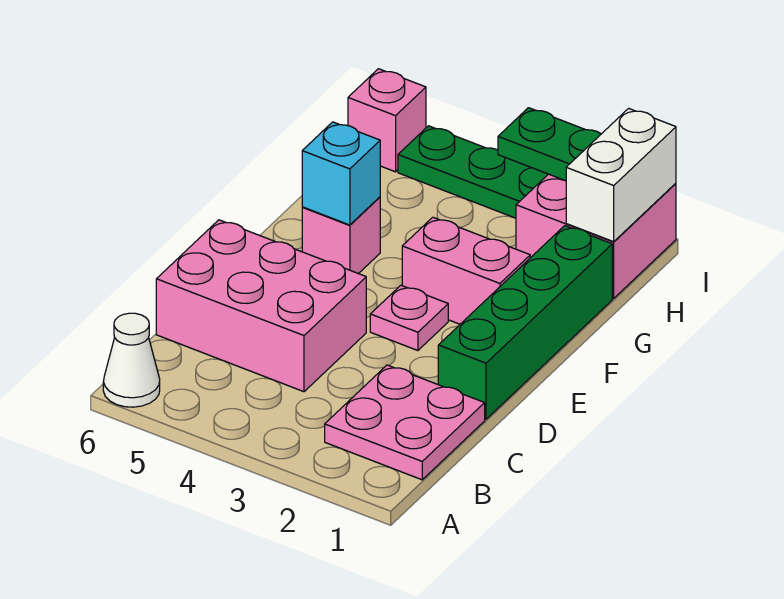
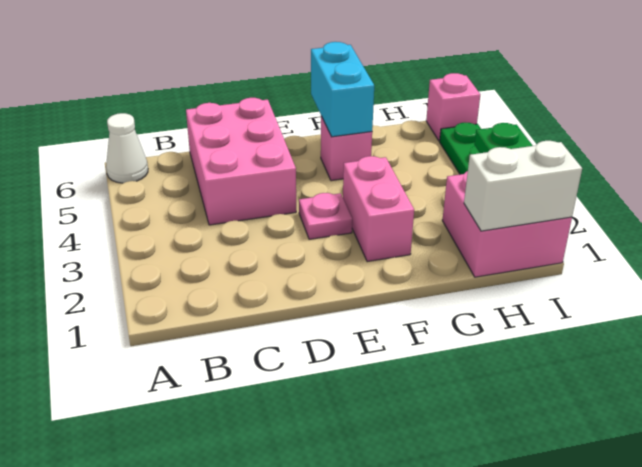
pink 2x2 plate [325,365,485,480] -> none
green 1x4 brick [438,226,612,419] -> none
cyan 1x1 brick [302,122,380,225] -> cyan 1x2 brick [311,42,374,137]

